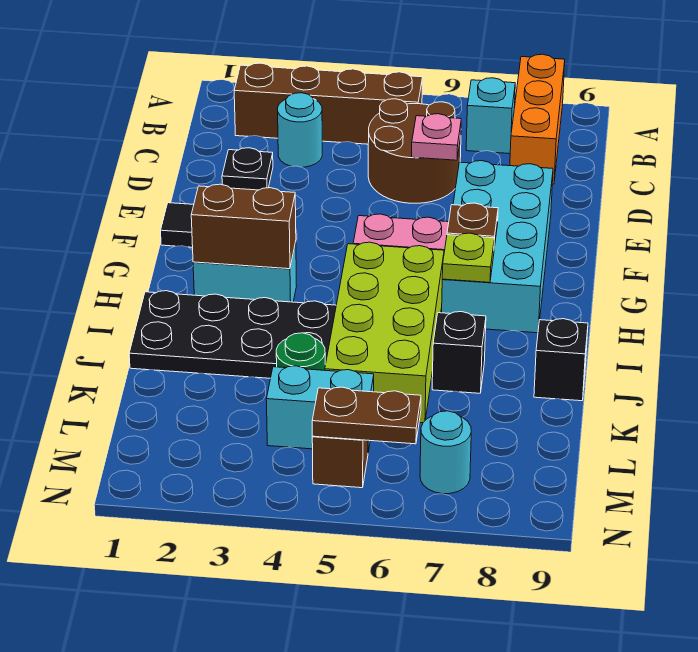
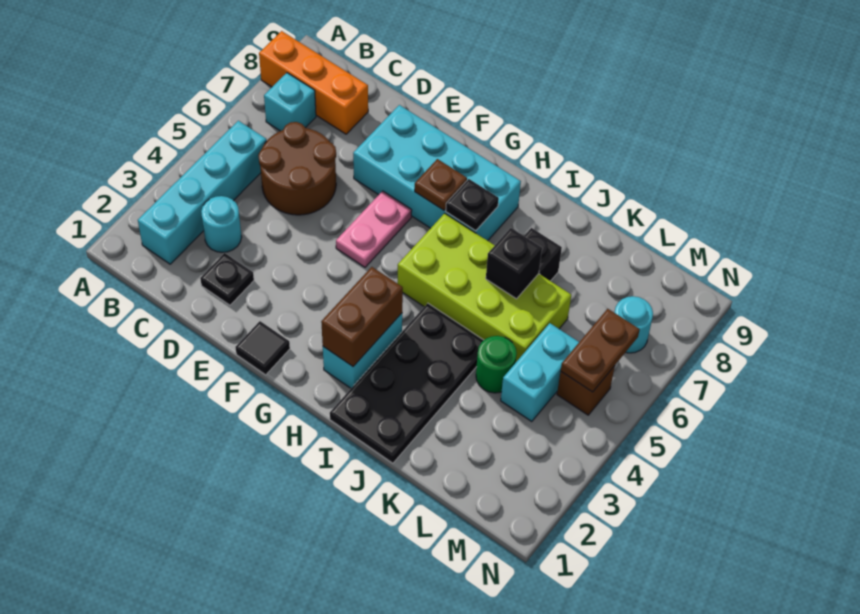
brown 1x4 brick [234,63,423,144] -> cyan 1x4 brick [138,121,267,264]
pink 1x1 plate [412,114,461,160] -> none
lime 1x1 plate [442,233,494,282] -> black 1x1 plate [446,179,499,231]
black 1x1 brick [534,319,588,401] -> black 1x1 brick moved to [486,228,542,299]

